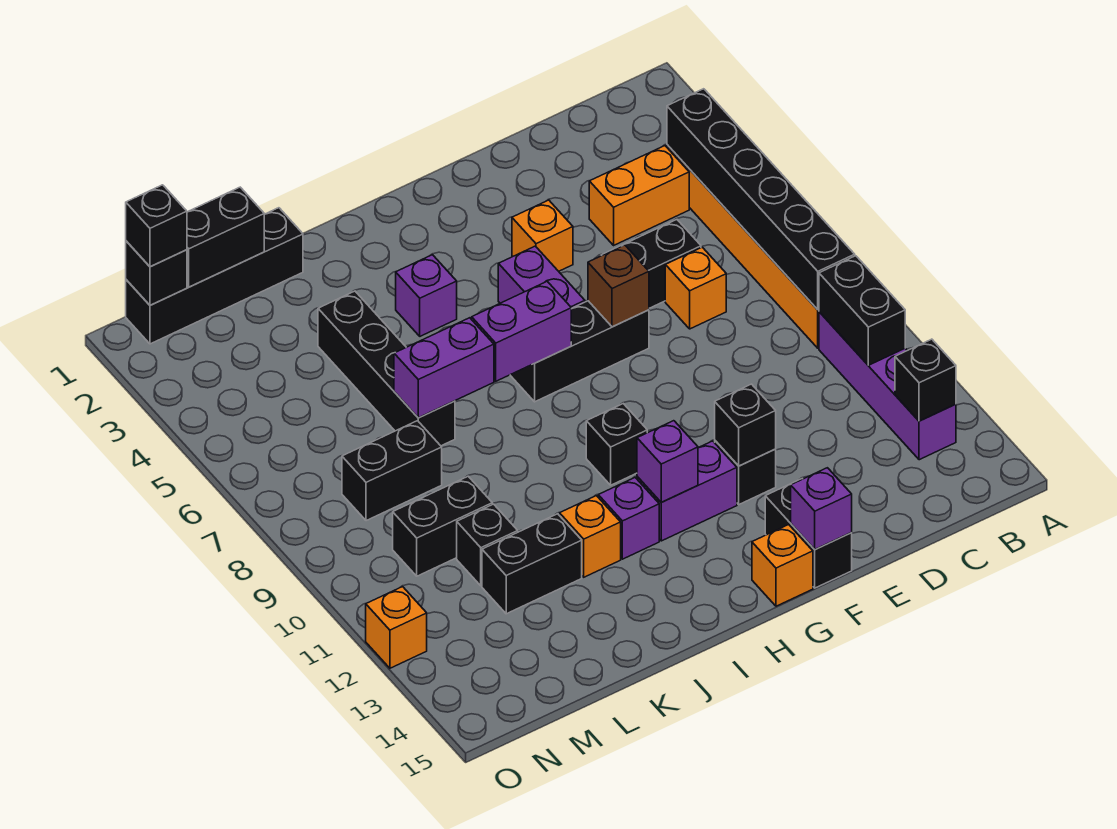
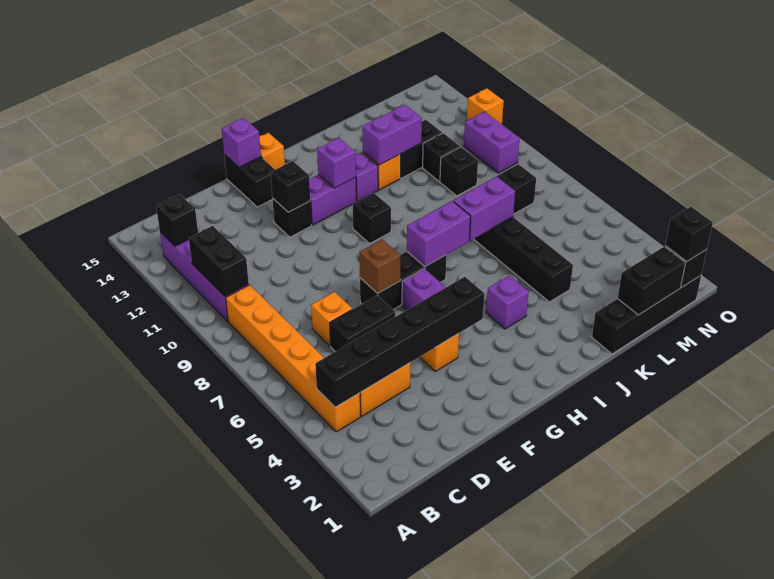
black 1x6 brick [667,89,855,310] -> black 1x6 brick turned to [315,277,484,407]
none -> purple 1x2 brick [362,105,422,165]
black 1x2 brick [393,476,492,576] -> black 1x1 brick [440,147,478,196]
none -> purple 1x2 brick [464,112,520,173]

